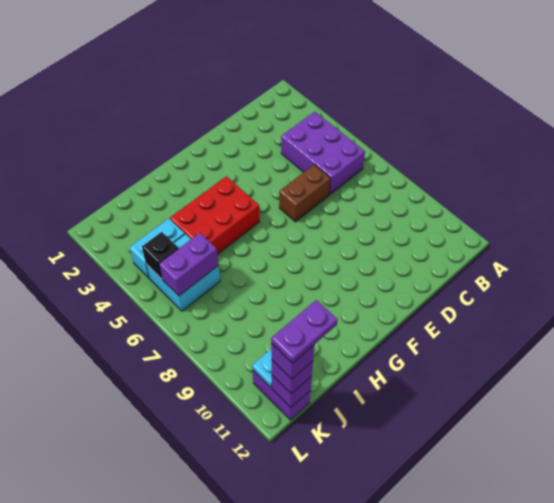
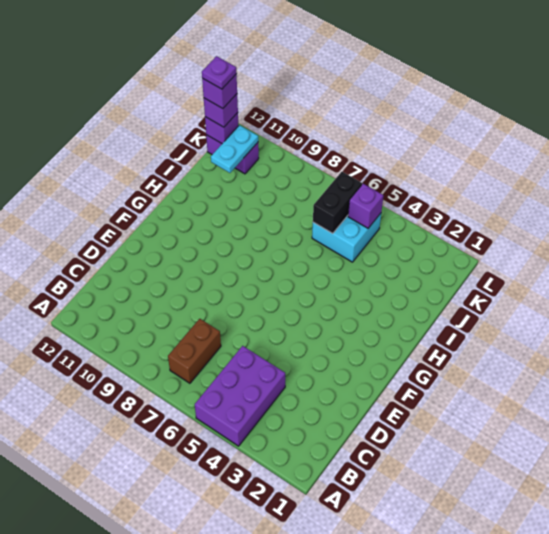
purple 2x3 brick [281,112,365,194] -> purple 2x3 brick turned to [195,346,285,446]
brown 1x2 brick [279,165,331,222] -> brown 1x2 brick moved to [168,319,221,383]
red 2x3 brick [170,176,260,254] -> none
cyan 1x2 brick [130,219,185,278] -> none
purple 1x2 brick [159,233,219,296] -> black 1x2 brick [313,172,362,233]
purple 1x2 plate [271,300,338,363] -> purple 1x1 plate [202,56,237,89]
black 1x1 brick [142,232,178,279] -> purple 1x1 brick [348,184,383,228]

